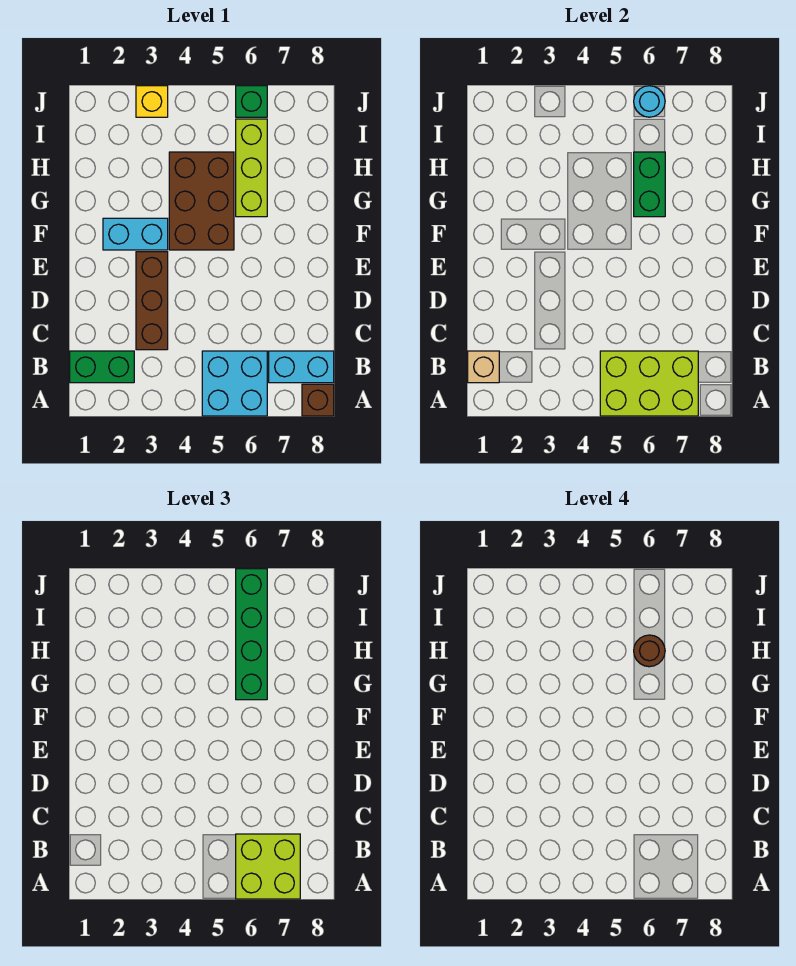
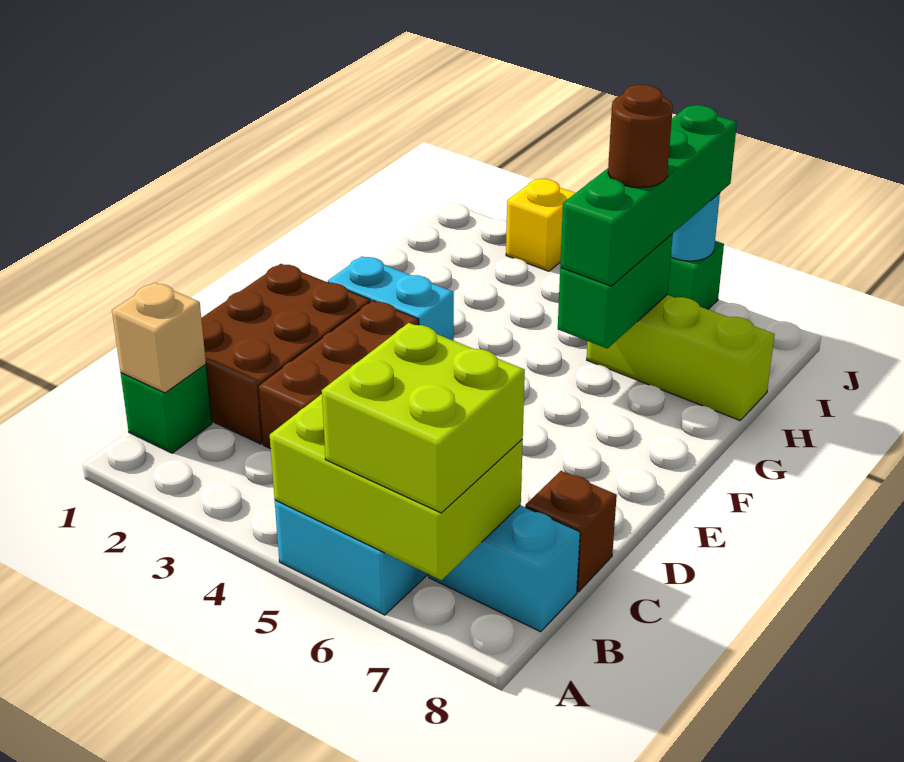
brown 1x1 brick [302,384,334,416] -> brown 1x1 brick moved to [525,471,617,592]
green 1x2 brick [70,351,134,383] -> green 1x1 brick [121,364,212,453]
brown 2x3 brick [169,152,234,250] -> brown 2x3 brick moved to [201,264,371,444]
lime 1x3 brick [236,119,267,217] -> lime 1x3 brick turned to [587,295,775,420]

